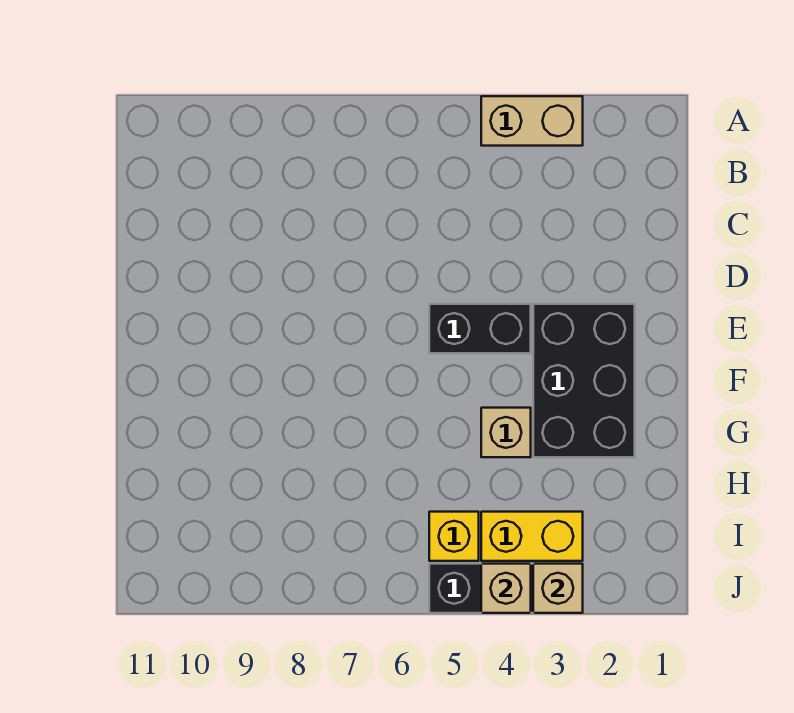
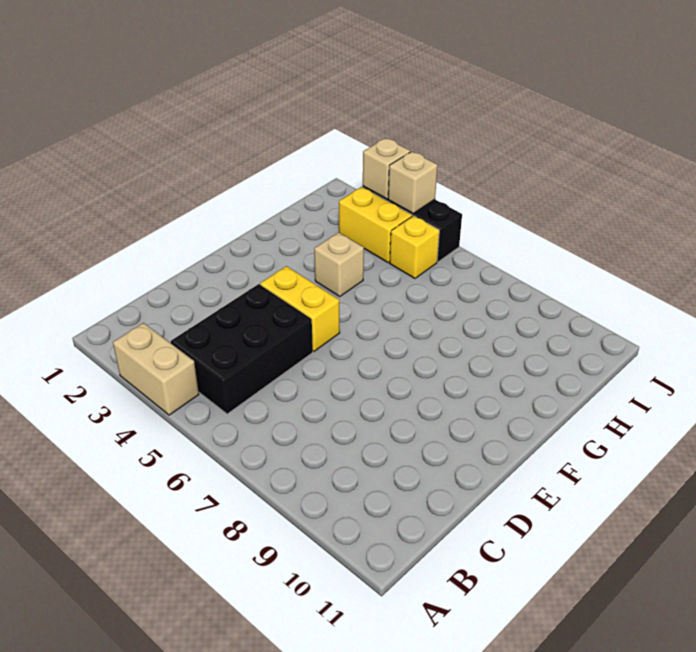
black 2x3 brick [533,304,635,457] -> black 2x3 brick moved to [171,284,313,414]
black 1x2 brick [429,304,531,353] -> yellow 1x2 brick [260,266,340,351]

